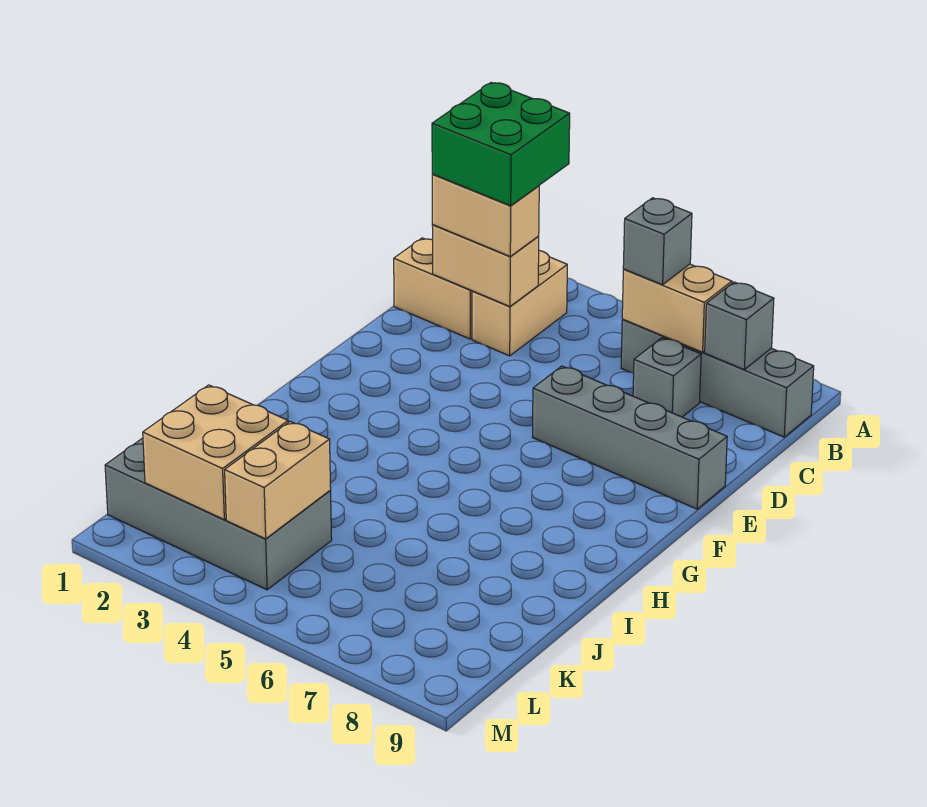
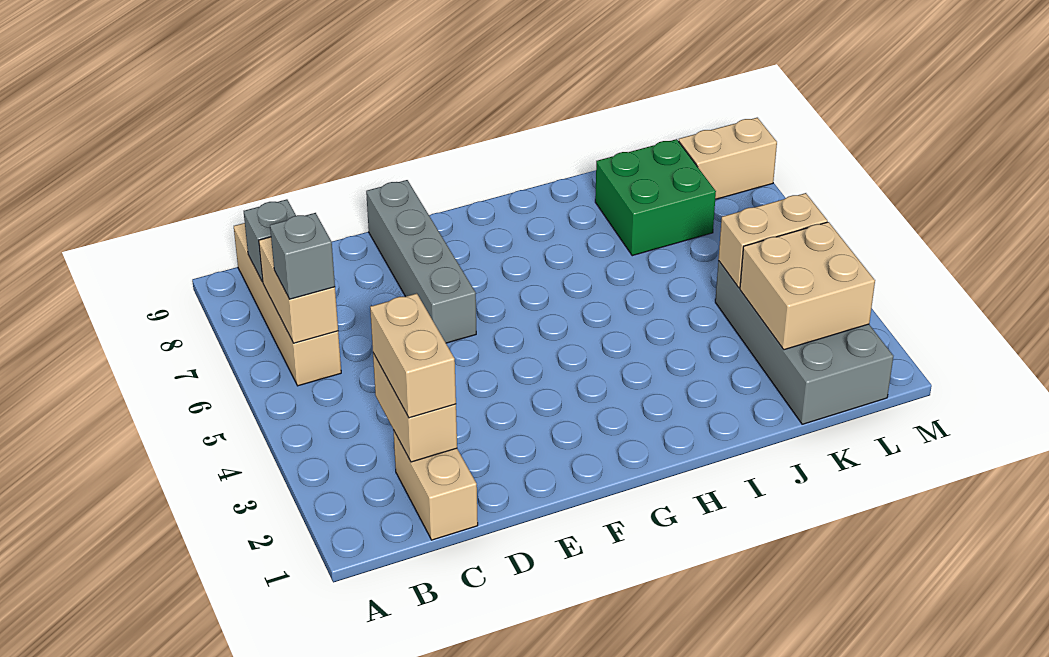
green 2x2 brick [432,82,570,206] -> green 2x2 brick moved to [595,139,716,256]
tan 1x2 brick [472,251,567,356] -> tan 1x2 brick moved to [679,118,777,199]
grey 1x4 brick [621,320,814,437] -> tan 1x4 brick [234,223,341,386]
grey 1x1 brick [633,338,701,417] -> none

